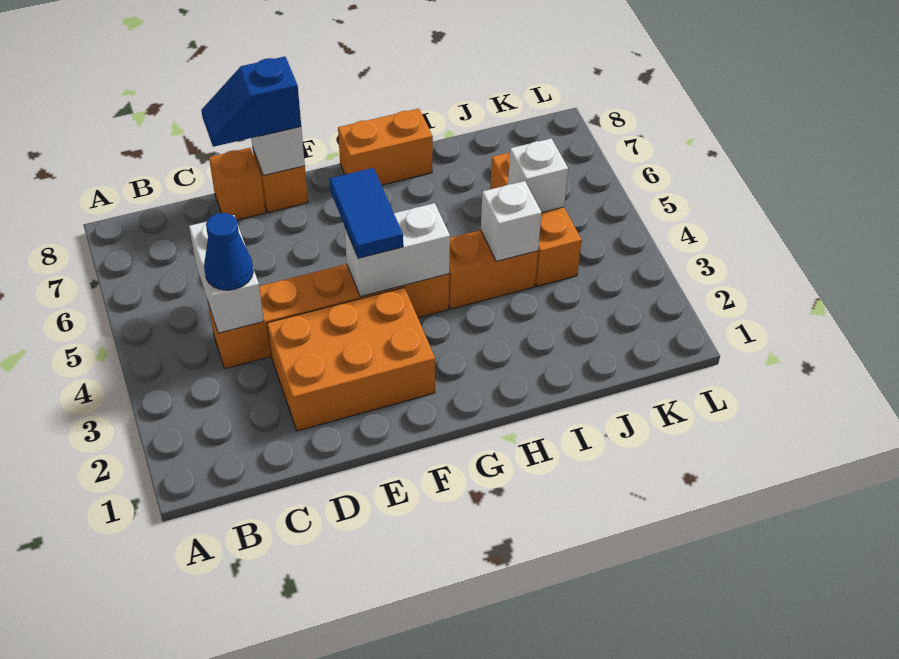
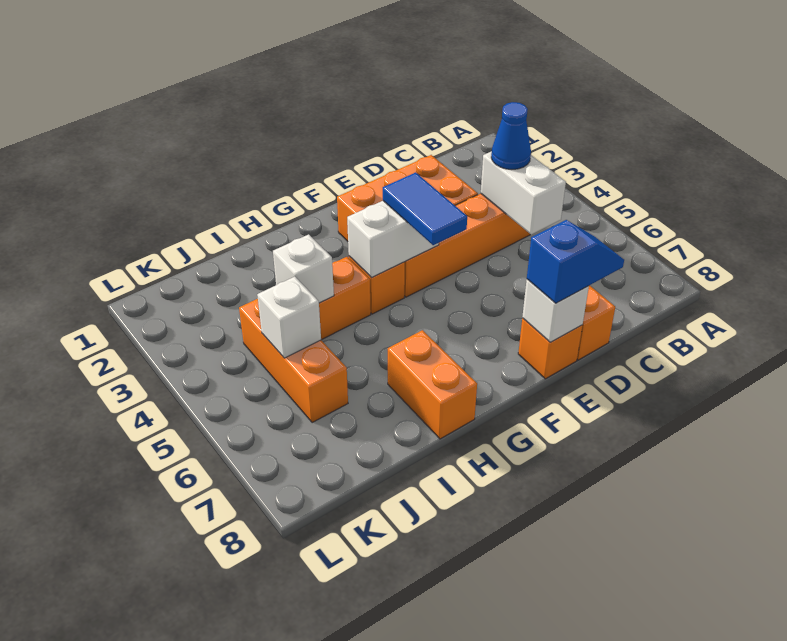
orange 1x2 brick [338,109,433,185] -> orange 1x2 brick turned to [388,330,477,439]

